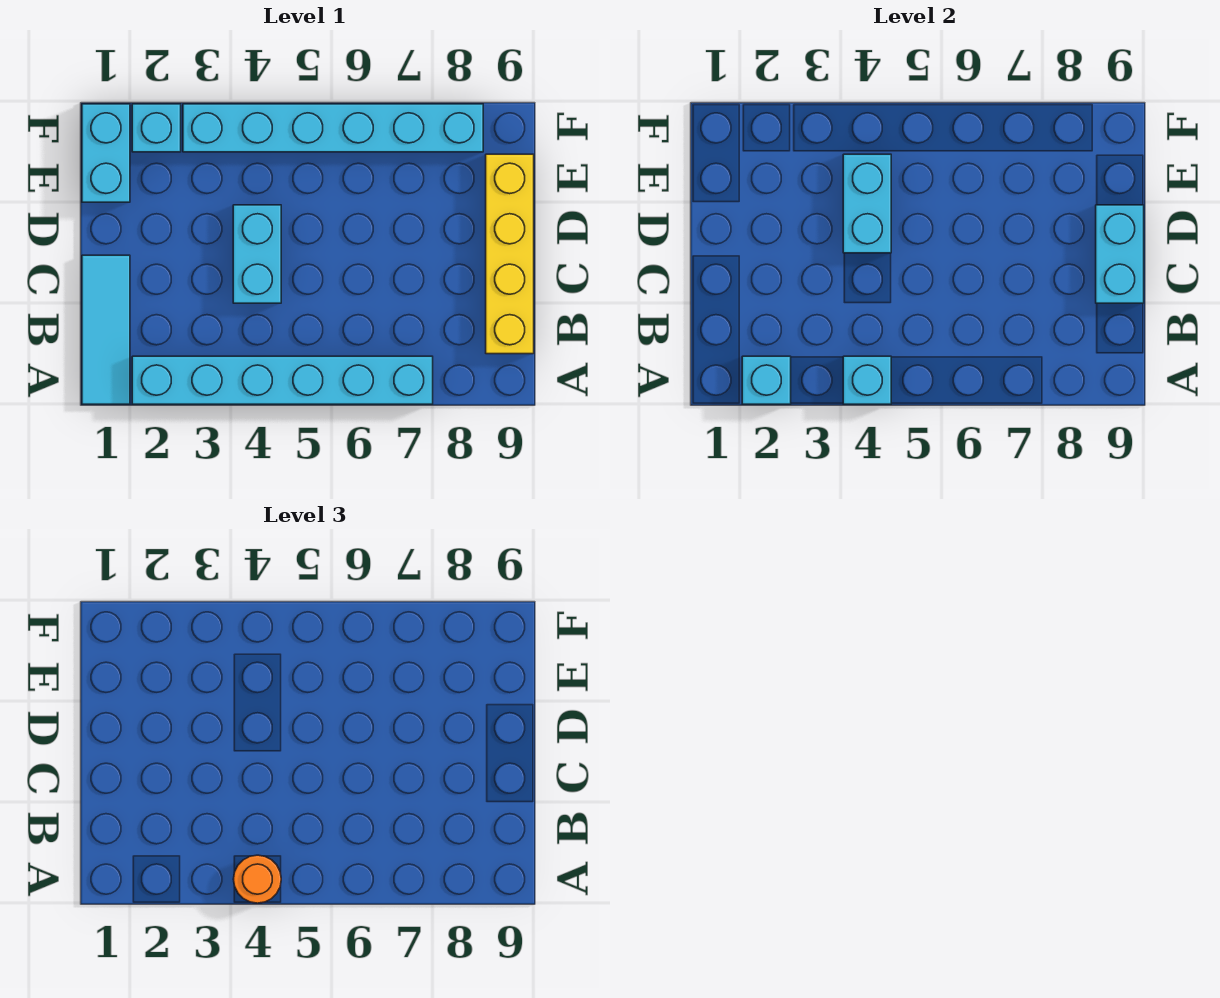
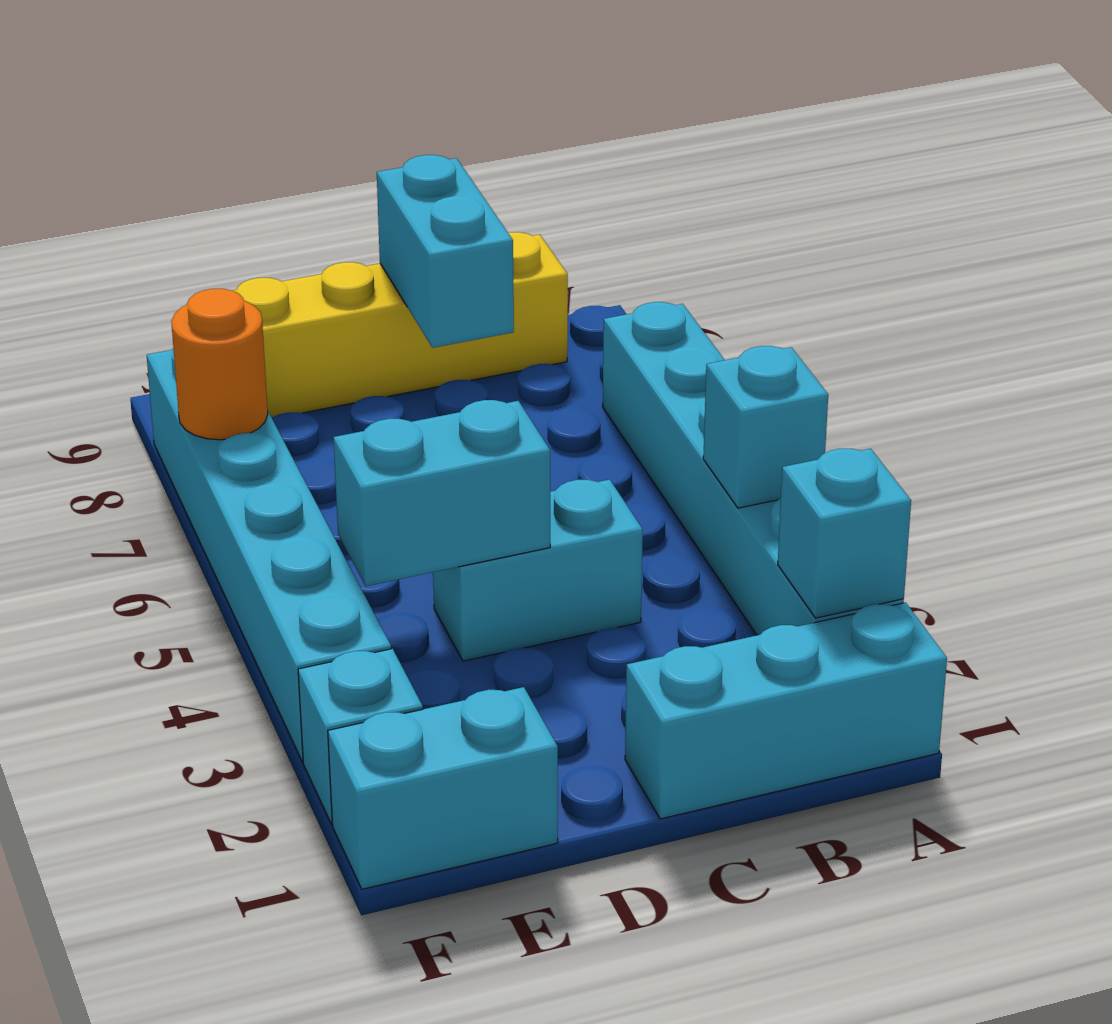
cyan 1x3 tile [82,255,130,404] -> cyan 1x3 brick [625,603,947,819]
orange 1x1 round brick [233,855,281,903] -> orange 1x1 round brick moved to [171,289,268,440]
cyan 1x2 brick [1096,205,1144,303] -> cyan 1x2 brick turned to [377,155,514,348]

